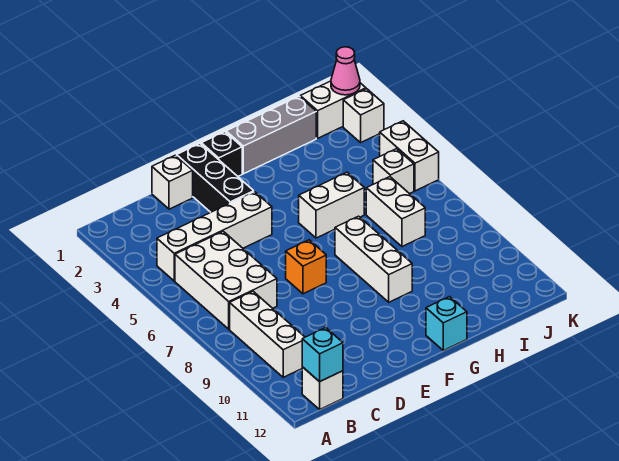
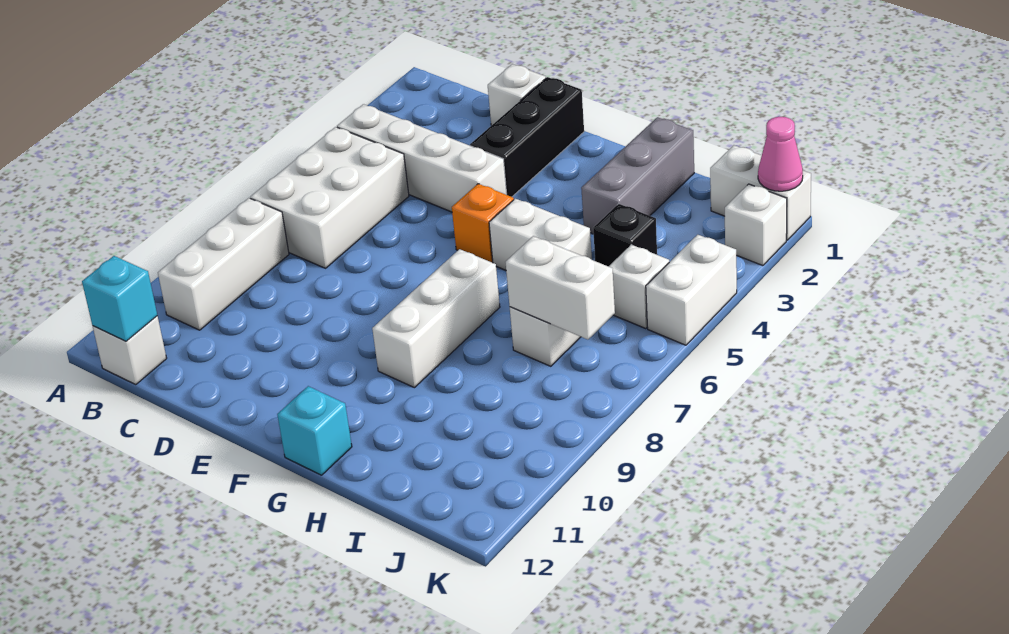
orange 1x1 brick [286,240,326,294] -> orange 1x1 brick moved to [452,184,514,263]
black 1x1 brick [201,132,242,176] -> black 1x1 brick moved to [593,204,657,267]
grey 1x3 brick [226,96,316,174] -> grey 1x3 brick turned to [581,117,694,234]
none -> white 1x2 brick [506,236,615,340]

